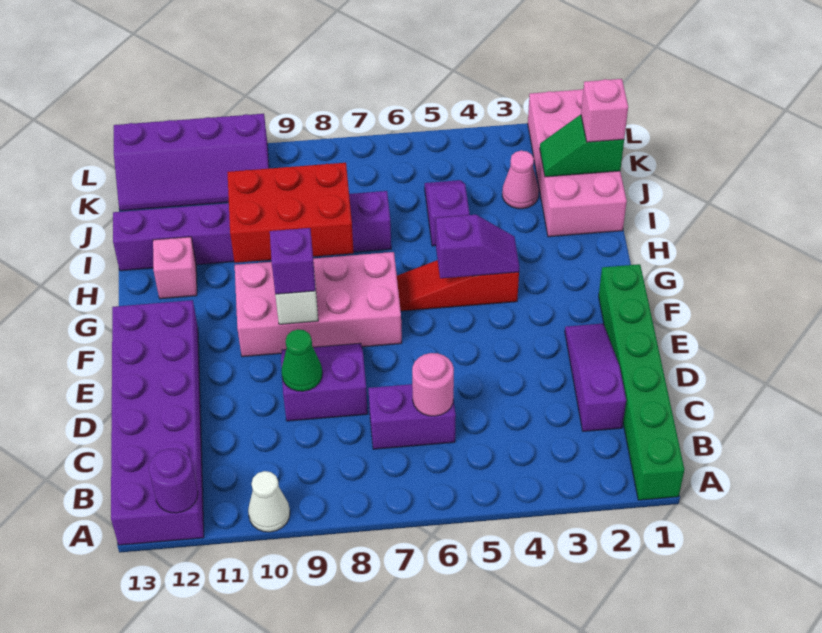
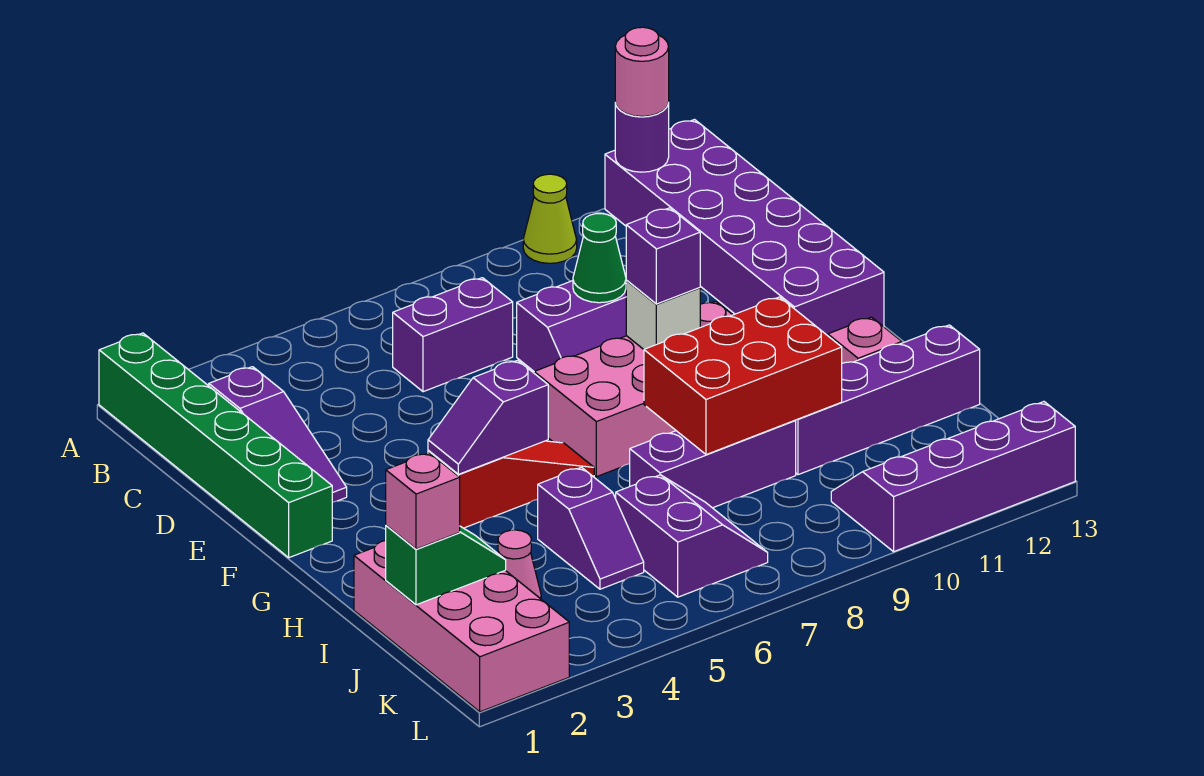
white 1x1 cone [248,471,290,532] -> lime 1x1 cone [523,174,577,263]
pink 1x1 round brick [412,353,454,416] -> pink 1x1 round brick moved to [615,27,669,117]
none -> purple 2x2 slope [616,475,768,597]

